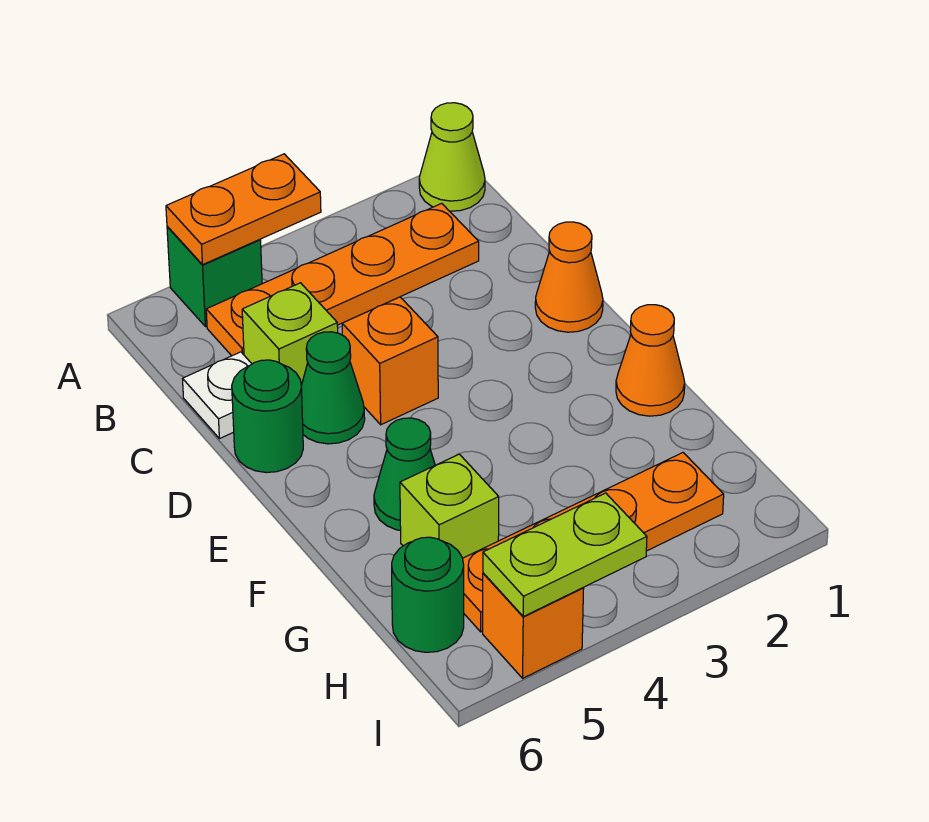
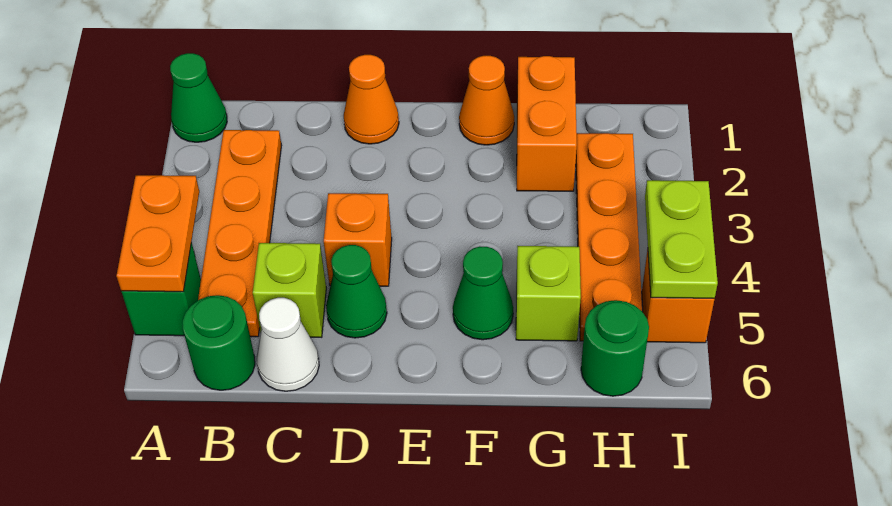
lime 1x1 cone [419,103,485,211] -> green 1x1 cone [170,53,227,142]
white 1x1 plate [183,352,252,439] -> white 1x1 cone [257,298,319,391]
green 1x1 round brick [232,360,303,472] -> green 1x1 round brick moved to [182,295,255,390]
none -> orange 1x2 brick [517,56,577,191]

